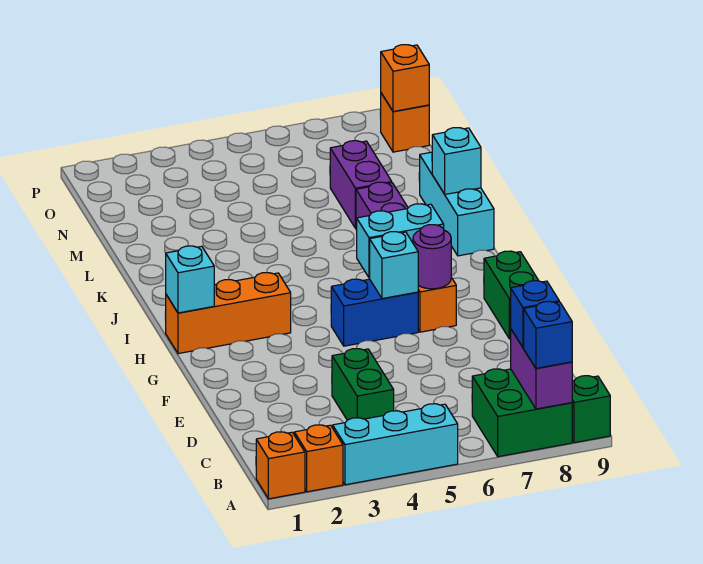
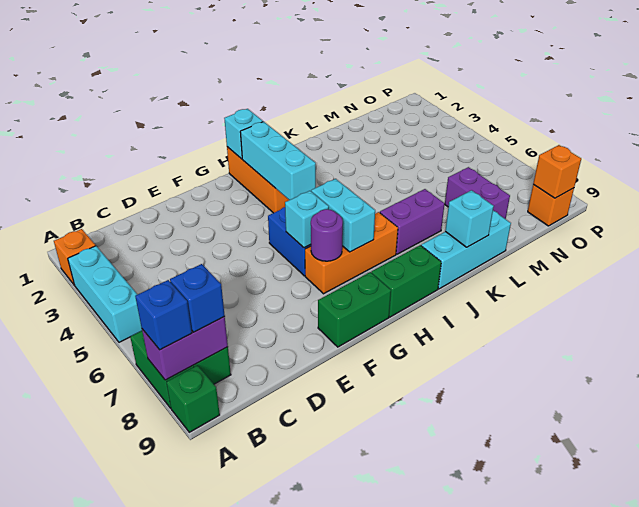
orange 1x1 brick [256,432,305,499] -> none
green 1x2 brick [332,349,394,420] -> green 1x2 brick moved to [371,245,441,317]
none -> cyan 1x3 brick [240,122,316,200]
purple 1x2 brick [330,141,392,228] -> purple 1x2 brick turned to [445,167,510,219]

